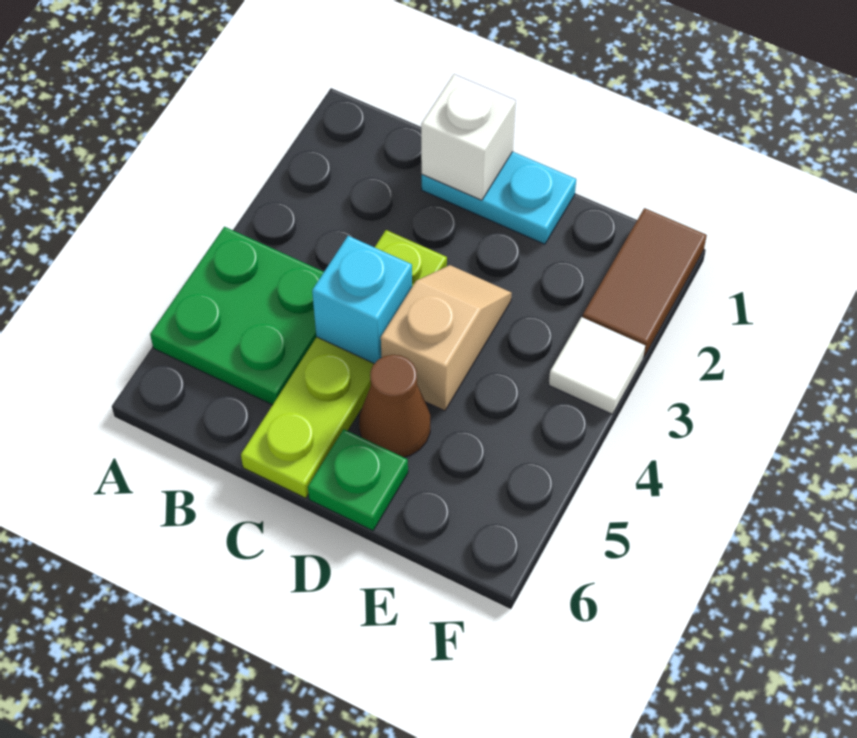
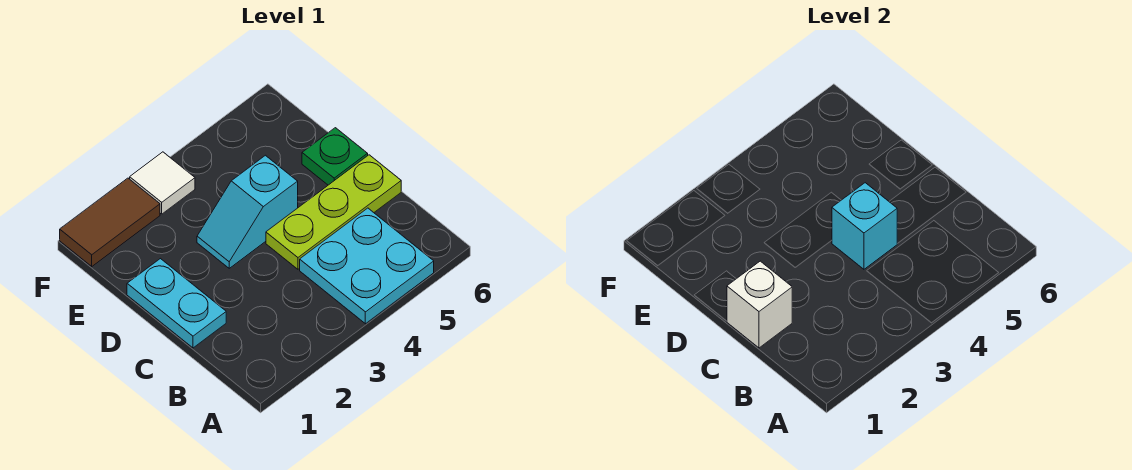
green 2x2 plate [150,227,324,405] -> cyan 2x2 plate [300,208,434,324]
lime 1x4 plate [241,230,447,498] -> lime 1x3 plate [266,155,401,269]
tan 1x2 slope [381,265,512,411] -> cyan 1x2 slope [197,155,298,268]
brown 1x1 cone [359,355,430,457] -> none

